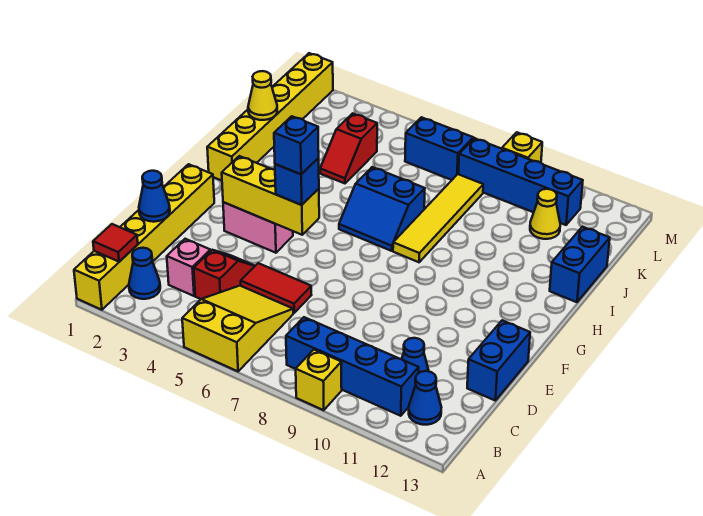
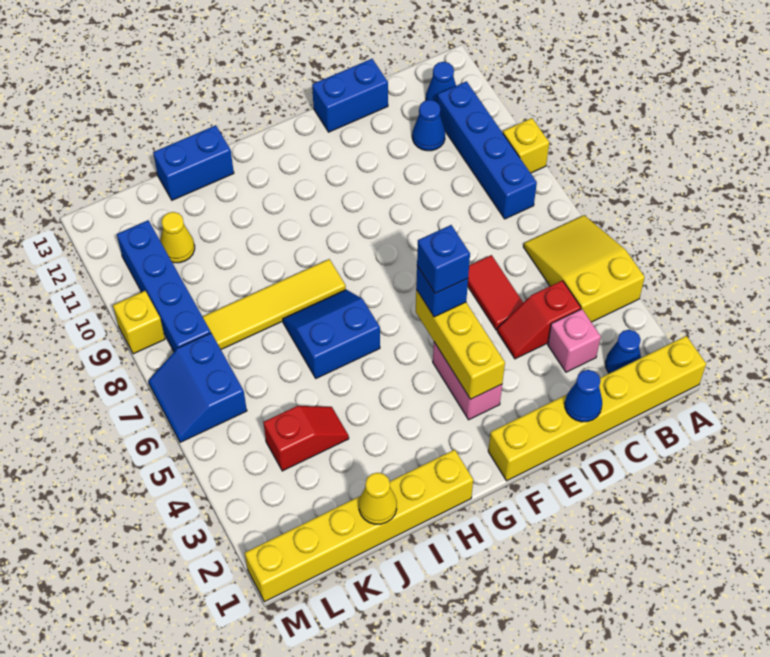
yellow 2x3 slope [182,286,293,371] -> yellow 2x3 slope turned to [524,215,645,322]
red 1x1 tile [93,224,138,262] -> none
blue 2x2 slope [339,167,425,251] -> blue 2x2 slope turned to [283,290,380,378]

